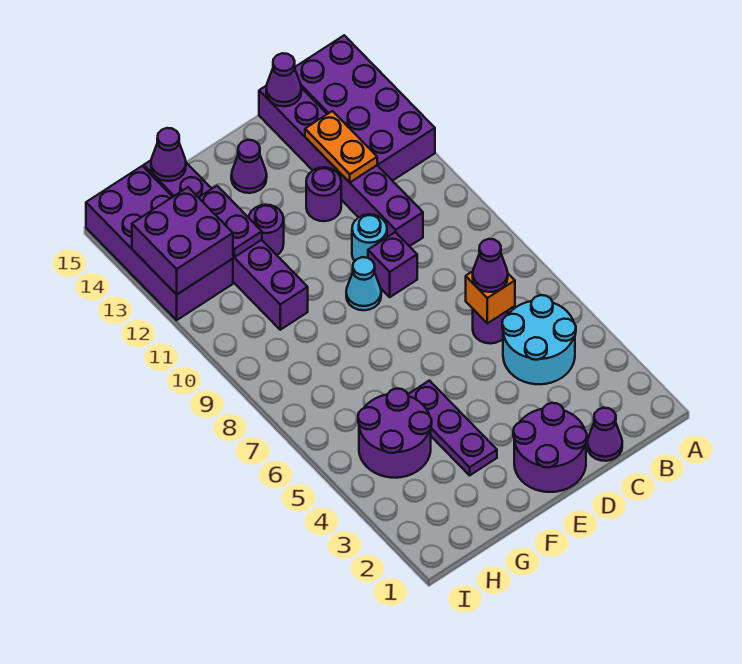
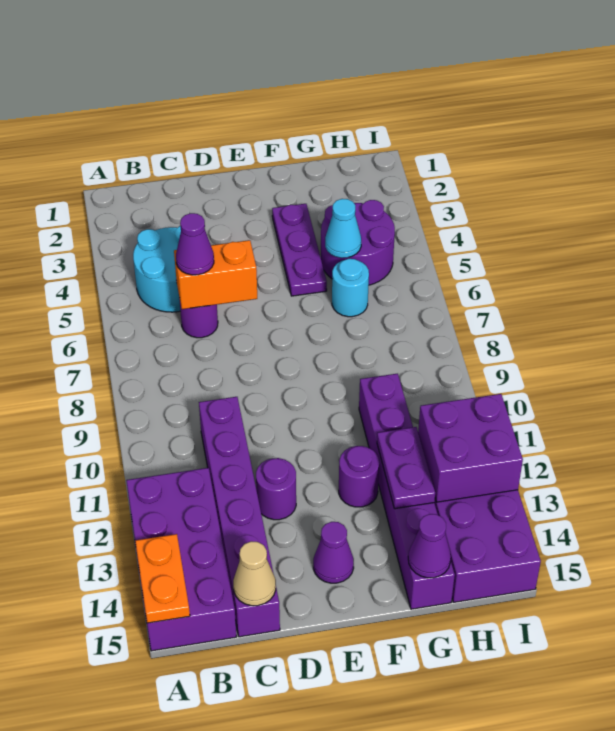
purple 1x1 cone [587,408,622,461] -> none
orange 1x1 brick [466,271,515,323] -> orange 1x2 brick [174,240,257,309]
orange 1x2 plate [305,111,377,182] -> orange 1x2 plate moved to [135,534,190,623]
purple 1x1 cone [266,53,301,106] -> tan 1x1 cone [233,541,276,606]
purple 2x2 round brick [513,403,587,492] -> none
purple 1x1 brick [368,232,417,297] -> none
cyan 1x1 round brick [352,214,387,261] -> cyan 1x1 round brick moved to [332,259,369,317]
cyan 1x1 cone [346,257,381,310] -> cyan 1x1 cone moved to [325,199,361,258]

